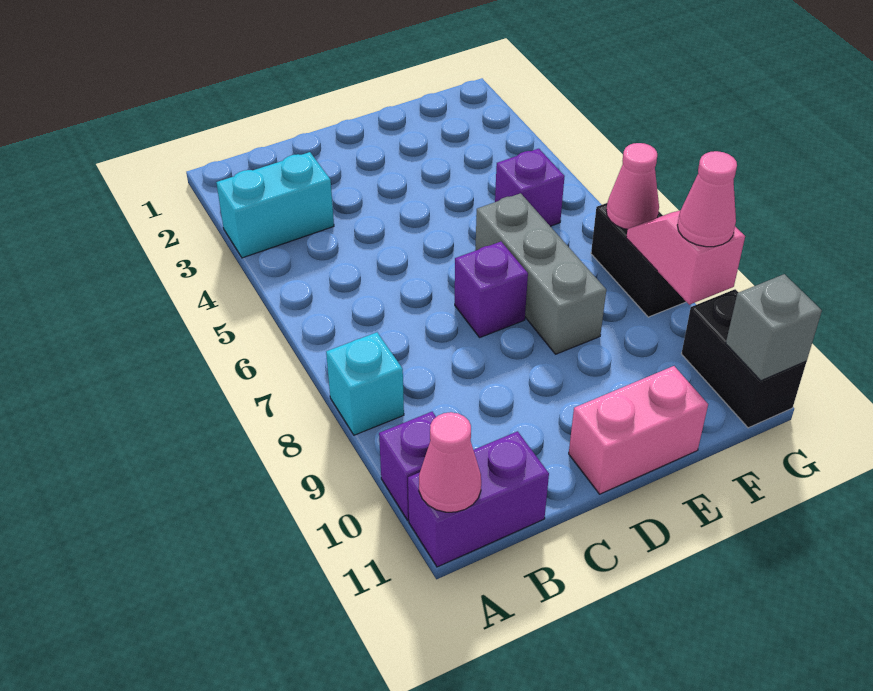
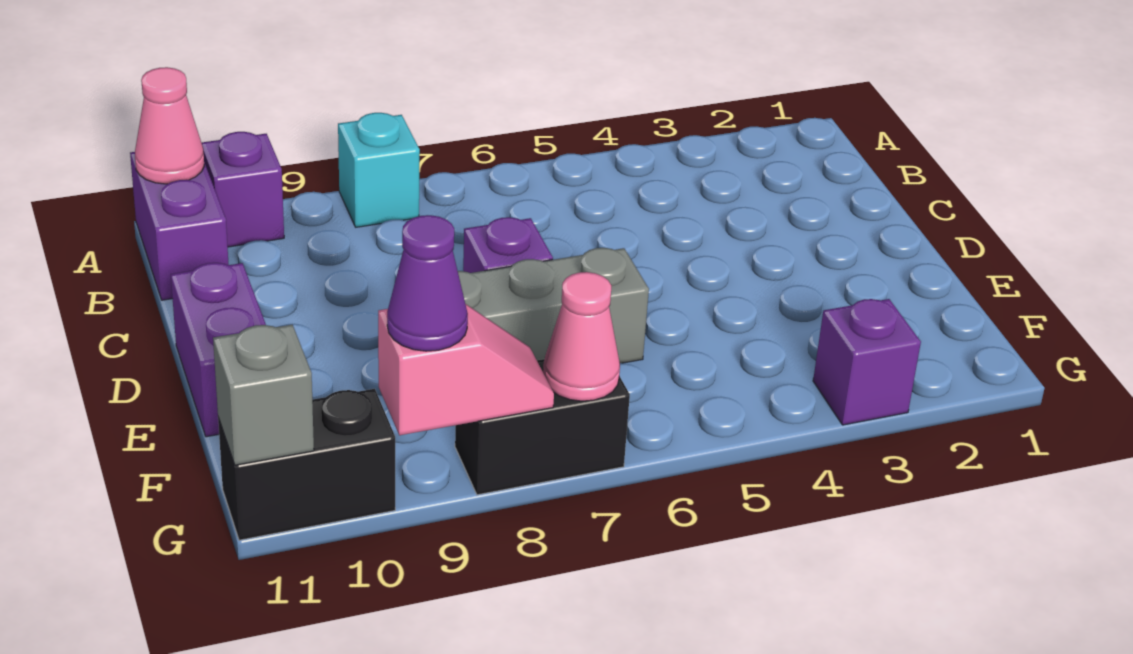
cyan 1x2 brick [216,152,334,258] -> none
pink 1x2 brick [569,366,708,494] -> purple 1x2 brick [171,263,266,437]
purple 1x1 brick [495,149,565,226] -> purple 1x1 brick moved to [813,299,921,425]
pink 1x1 cone [677,151,737,247] -> purple 1x1 cone [387,215,468,351]

